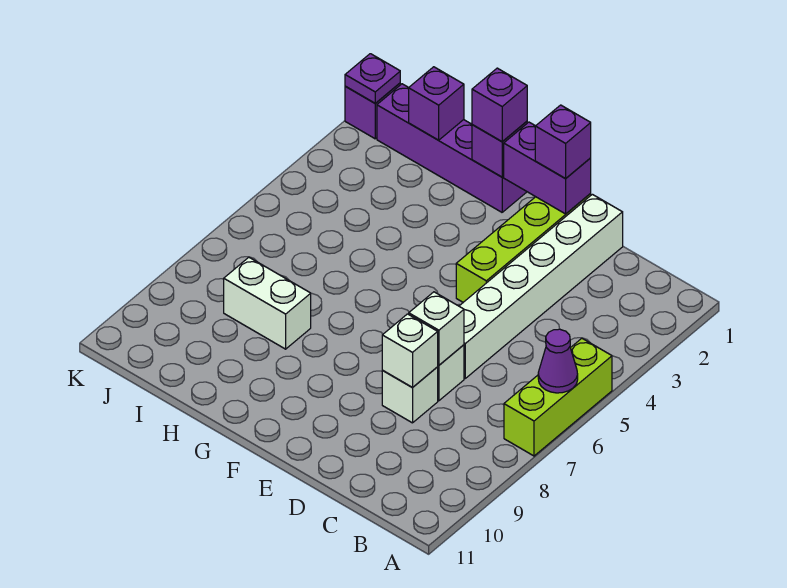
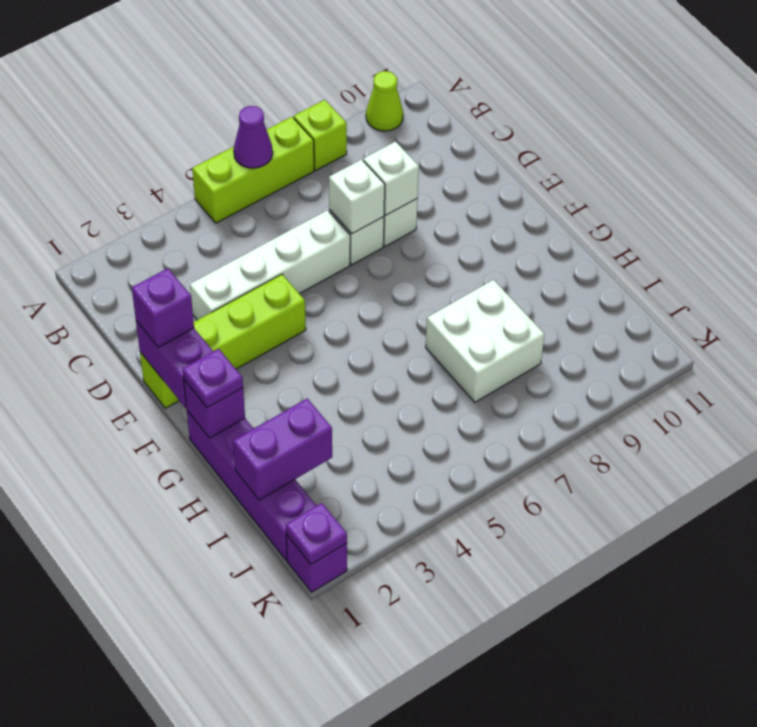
none -> lime 1x1 brick [294,100,347,170]
none -> lime 1x1 cone [366,71,403,131]
white 1x6 brick [459,194,623,378] -> white 1x4 brick [190,210,350,320]
purple 1x1 brick [472,68,527,142] -> purple 1x1 plate [183,349,243,408]
white 1x2 brick [224,257,311,349] -> white 2x2 brick [426,280,544,402]
purple 1x1 brick [409,67,464,140] -> purple 1x2 brick [233,399,332,500]

